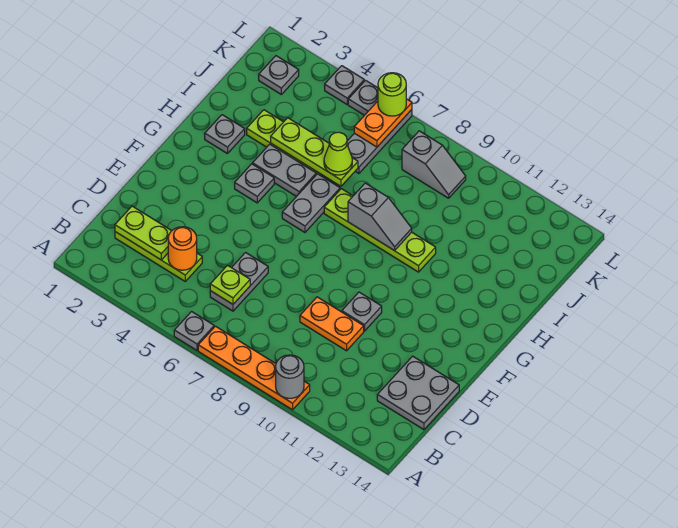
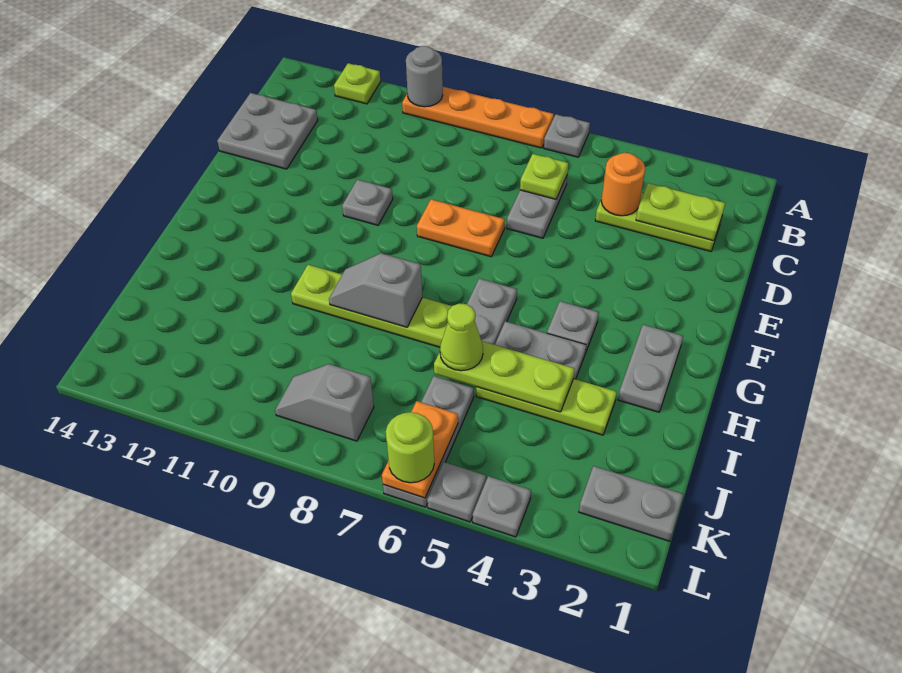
none -> lime 1x1 plate [334,63,381,104]
orange 1x2 plate [300,297,364,351] -> orange 1x2 plate moved to [417,199,505,257]
grey 1x1 plate [205,115,245,154] -> grey 1x2 plate [618,325,683,412]
grey 1x1 plate [259,56,299,94] -> grey 1x2 plate [579,466,684,541]

